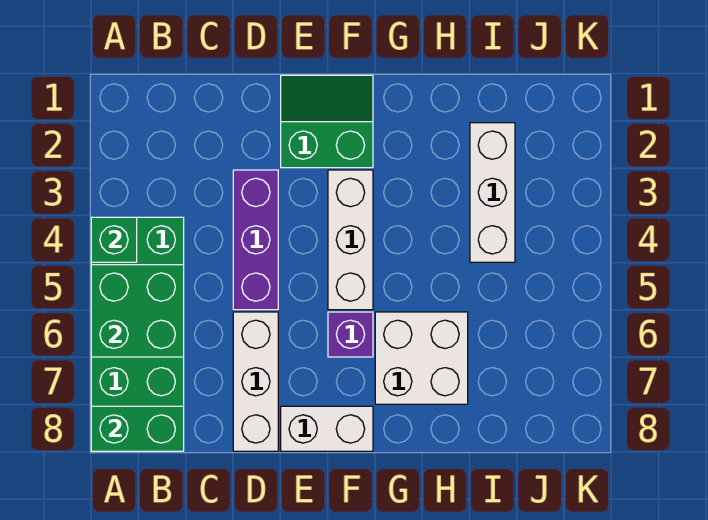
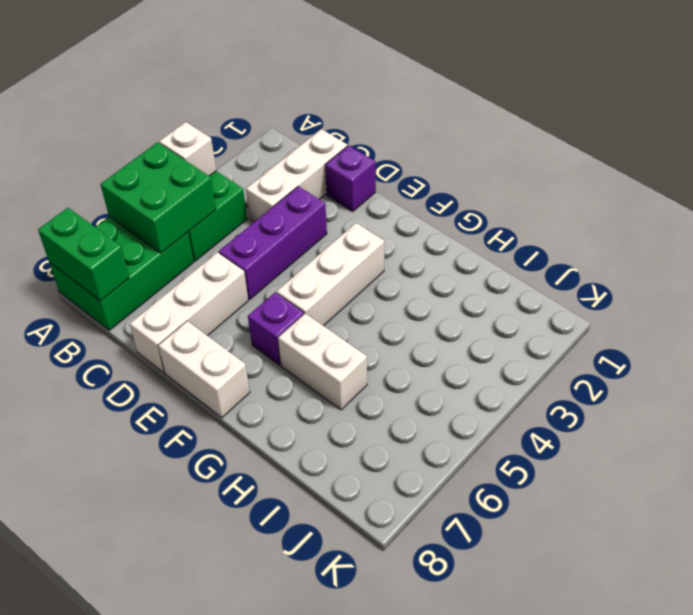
green 1x1 brick [91,217,137,262] -> white 1x1 brick [159,122,216,176]
none -> purple 1x1 brick [325,145,376,212]
green 2x2 slope [281,75,373,168] -> none
white 2x2 brick [375,312,468,404] -> white 1x2 brick [278,313,367,410]
white 1x3 brick [470,123,515,262] -> white 1x3 brick moved to [246,129,347,222]

